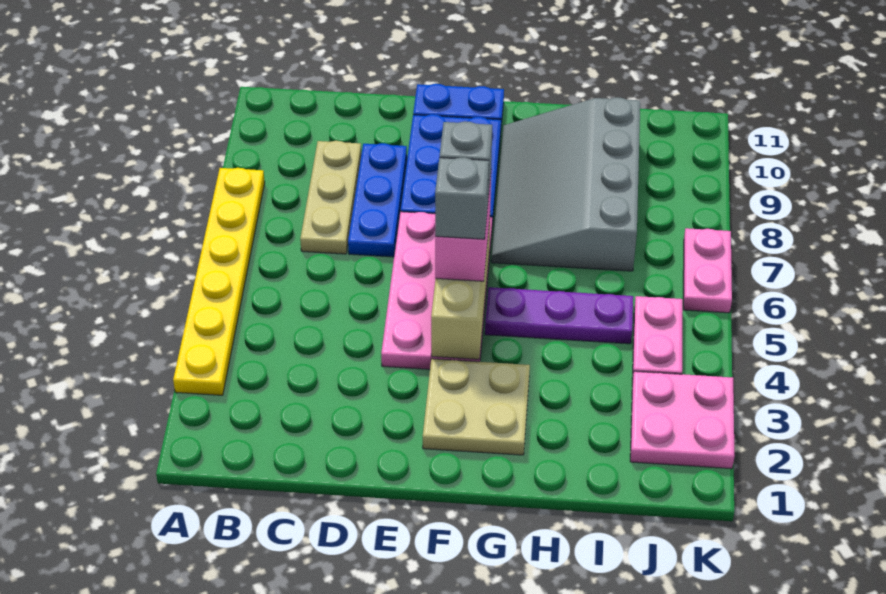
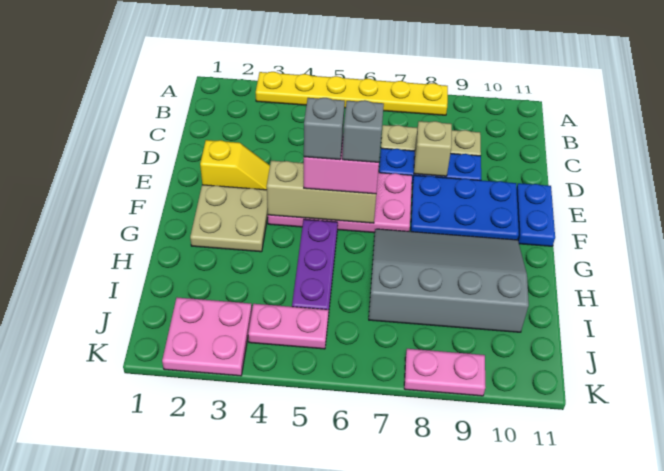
none -> tan 1x1 brick [414,121,452,176]
none -> yellow 1x2 slope [200,140,270,190]
pink 1x2 plate [683,228,732,313] -> pink 1x2 plate moved to [404,349,486,396]

